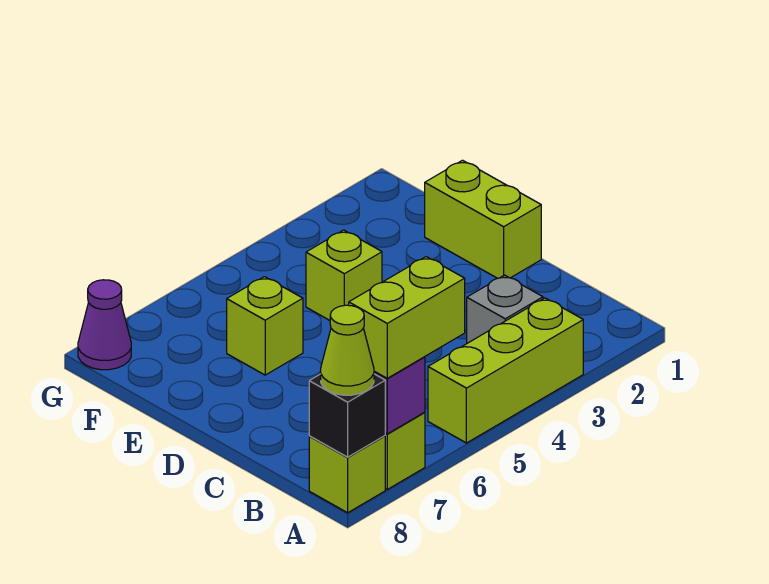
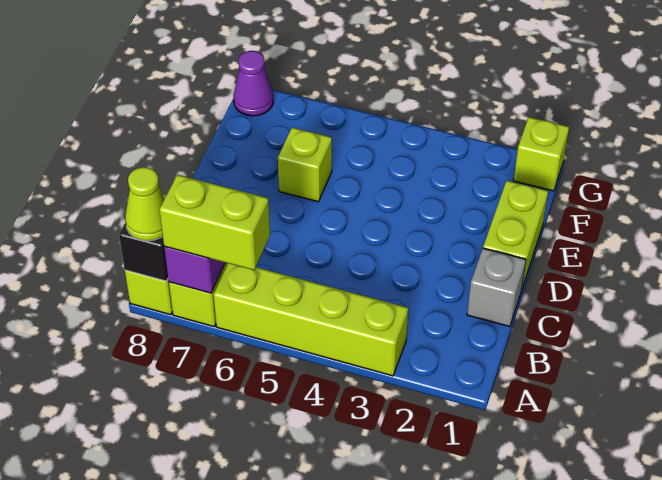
lime 1x3 brick [428,298,583,443] -> lime 1x4 brick [213,263,408,376]
grey 1x1 brick [467,275,543,343] -> grey 1x1 brick moved to [467,248,526,327]
lime 1x1 brick [306,230,382,320] -> lime 1x1 brick moved to [514,117,569,191]

